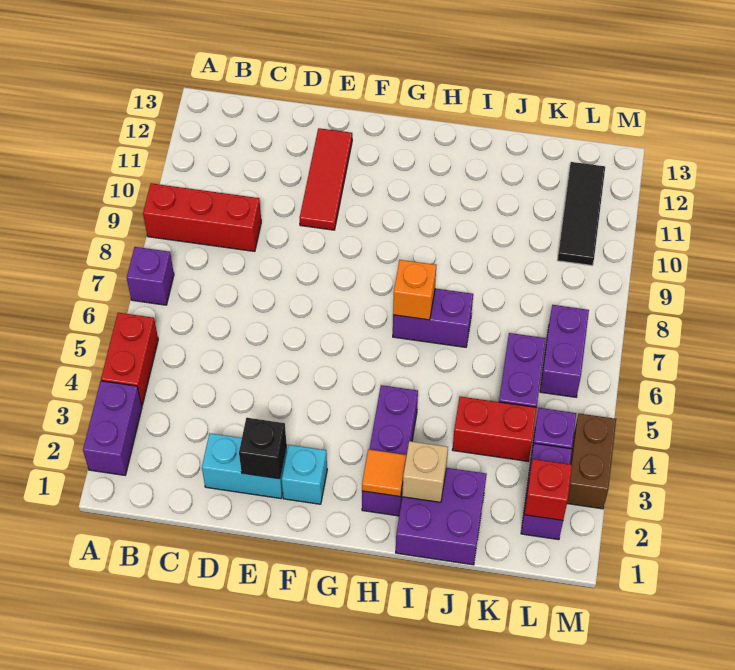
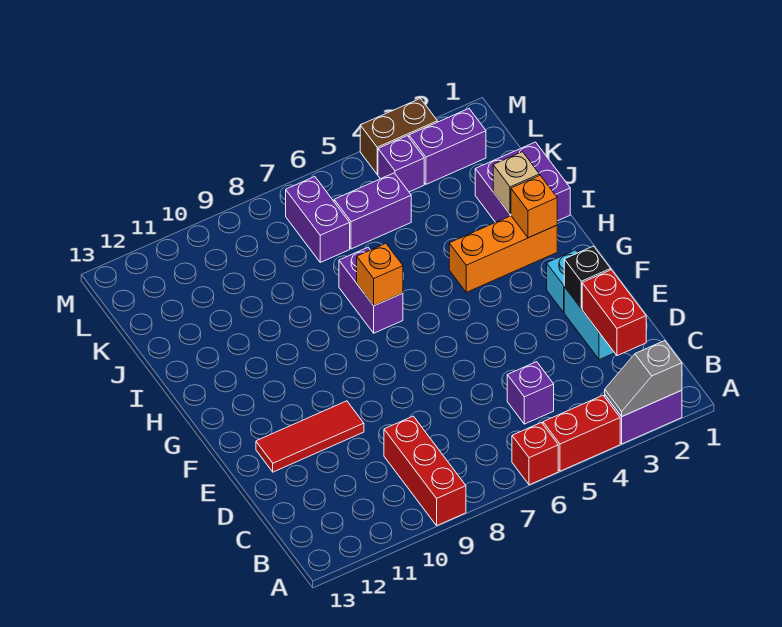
none -> grey 1x2 slope [605,341,682,416]
purple 1x1 brick [127,247,174,305] -> purple 1x1 brick moved to [507,362,554,424]
purple 1x3 brick [362,385,418,516] -> orange 1x3 brick [449,216,557,292]
orange 1x1 tile [362,449,407,496] -> orange 1x1 brick [511,175,557,238]
red 1x2 brick [452,397,537,461] -> red 1x2 brick moved to [582,270,646,356]
red 1x1 brick [524,459,572,520] -> red 1x1 brick moved to [512,423,558,485]
purple 1x2 brick [540,305,589,397] -> purple 1x2 brick turned to [286,177,350,262]
black 1x3 tile [557,162,605,265] -> none

